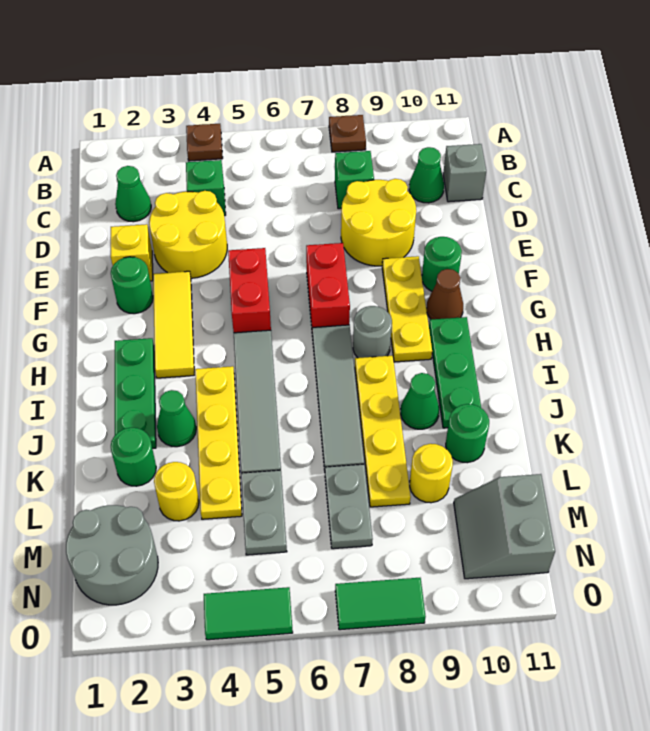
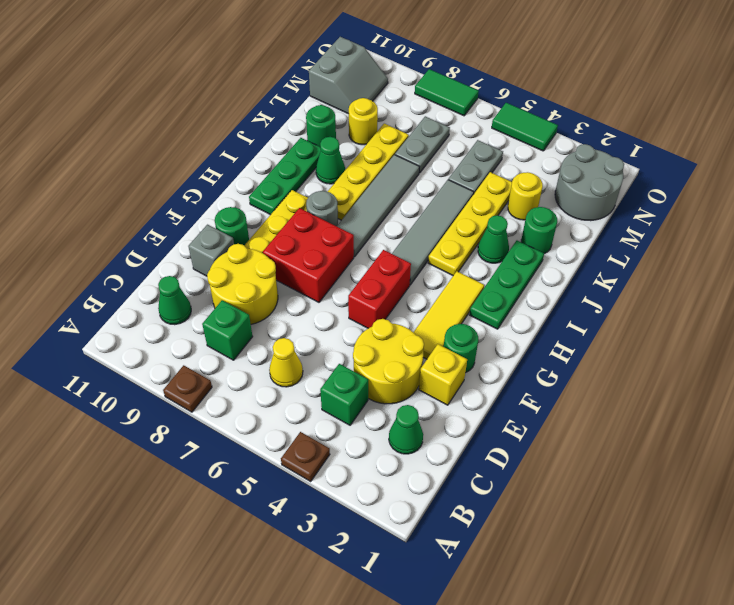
none -> yellow 1x1 cone [269,338,303,387]
grey 1x1 brick [443,144,486,202] -> grey 1x1 brick moved to [188,225,234,276]
red 1x2 brick [306,243,350,328] -> red 2x2 brick [263,208,354,302]
brown 1x1 cone [426,269,463,319] -> none

